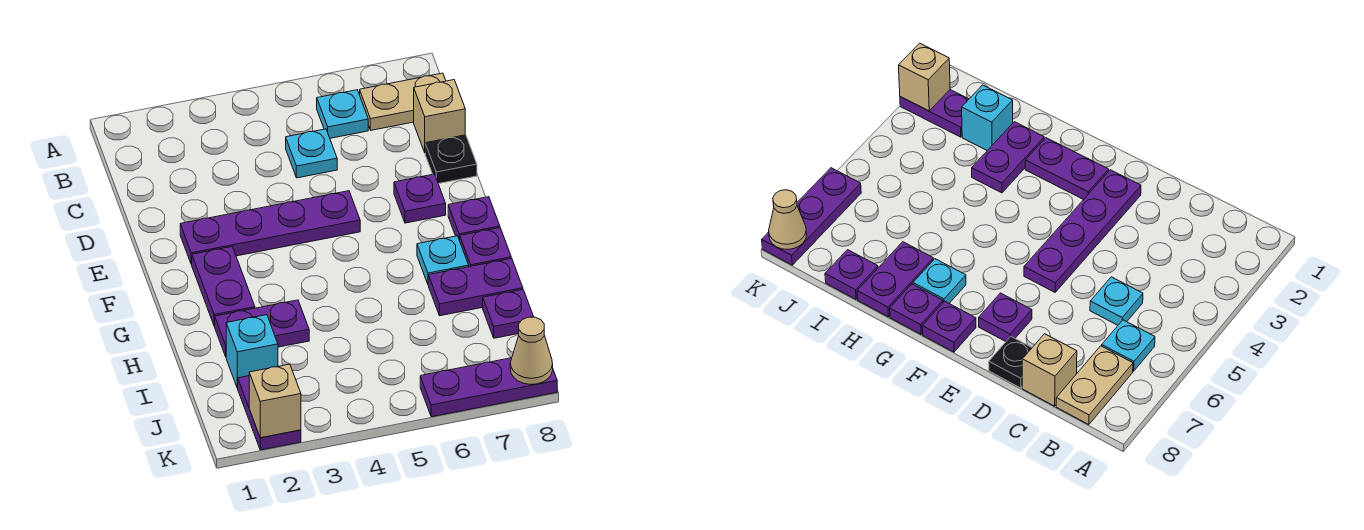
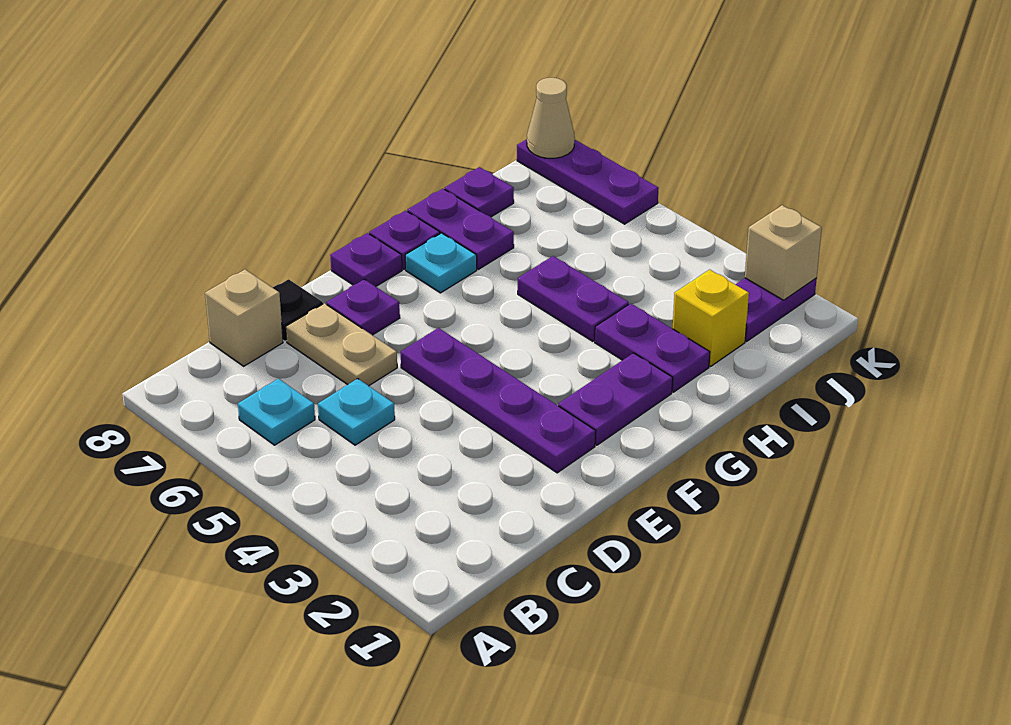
tan 1x2 plate [360,73,446,130] -> tan 1x2 plate moved to [286,303,397,386]
none -> purple 1x2 plate [518,256,629,341]
cyan 1x1 brick [226,315,278,388] -> yellow 1x1 brick [672,270,749,366]

